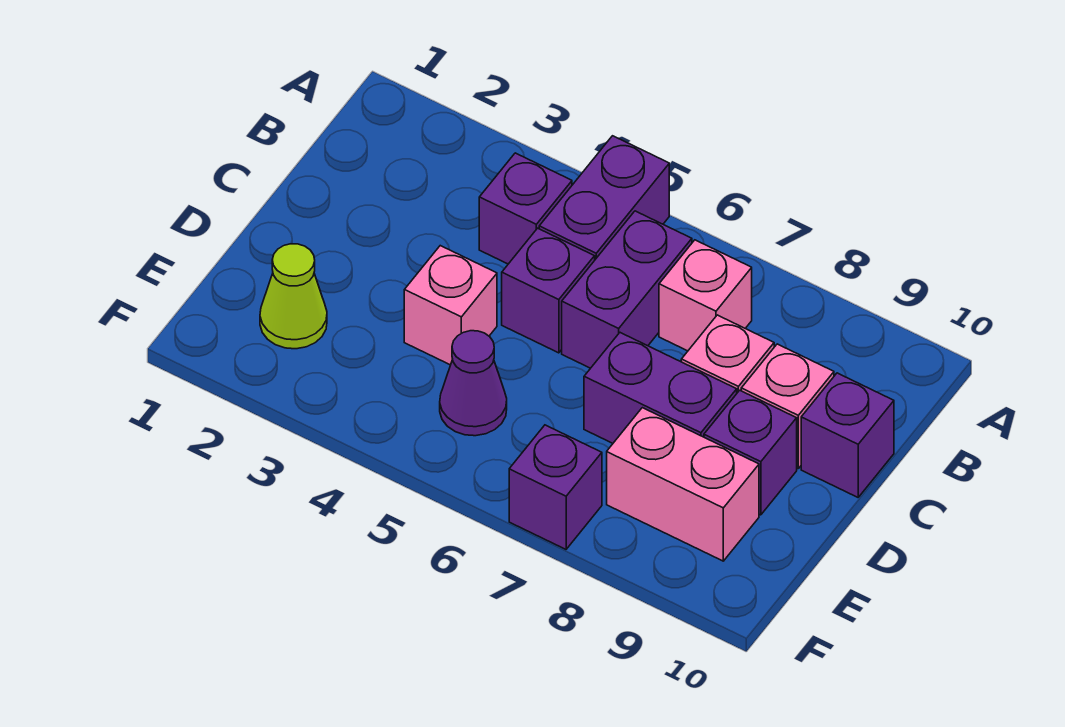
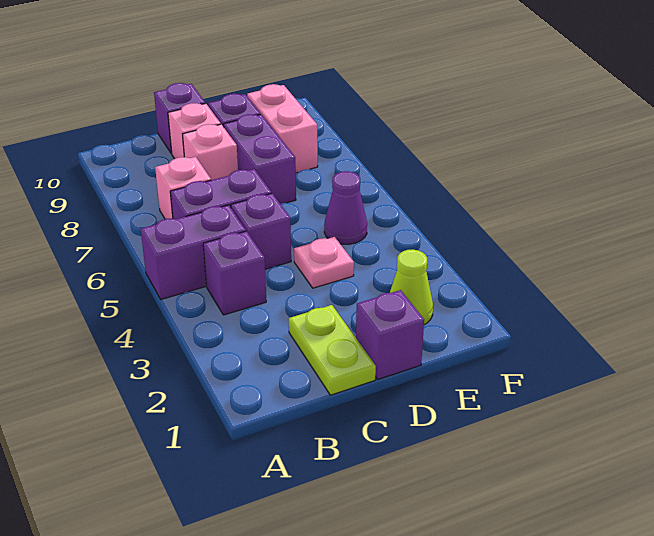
none -> lime 1x2 plate [289,305,376,395]
pink 1x1 brick [404,246,497,365] -> pink 1x1 plate [294,237,354,288]
purple 1x1 brick [509,425,602,549] -> purple 1x1 brick moved to [356,290,424,379]

